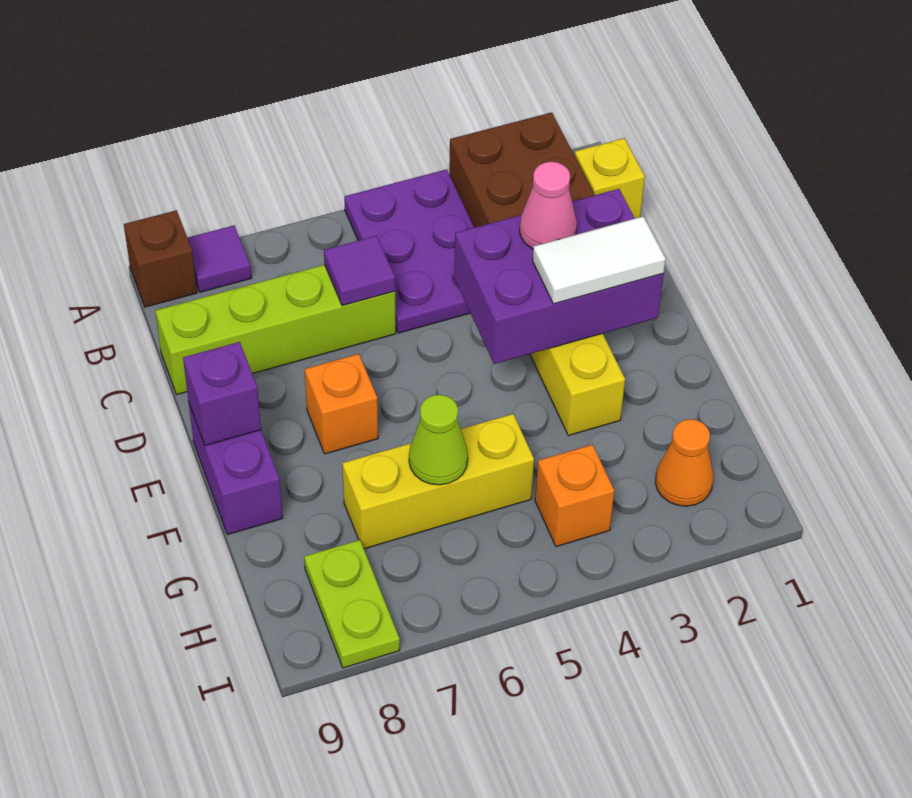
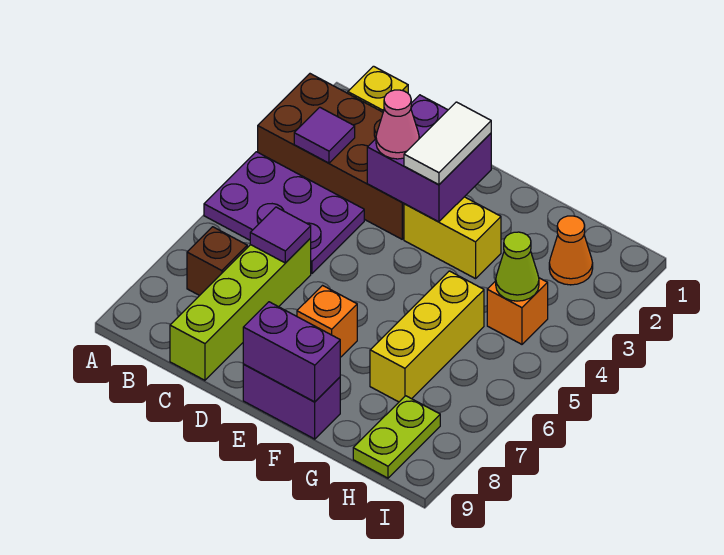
purple 1x1 tile [188,226,251,292] -> purple 1x1 tile moved to [294,107,355,163]
brown 1x1 brick [124,210,197,307] -> brown 1x1 brick moved to [187,227,247,296]
purple 2x3 brick [454,189,664,364] -> purple 2x2 brick [367,95,491,222]
purple 1x1 brick [183,342,261,445] -> purple 1x2 brick [243,302,340,402]
lime 1x1 cone [409,395,468,485] -> lime 1x1 cone moved to [496,232,539,301]
lime 1x2 plate [304,540,400,668] -> lime 1x2 plate turned to [353,396,440,478]

